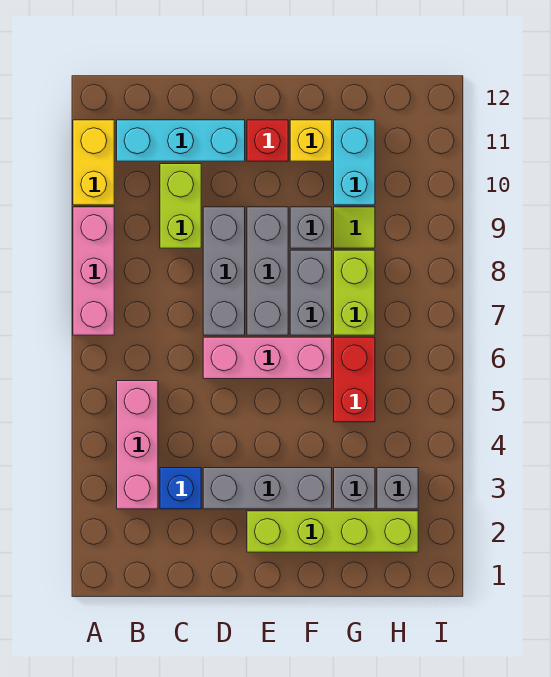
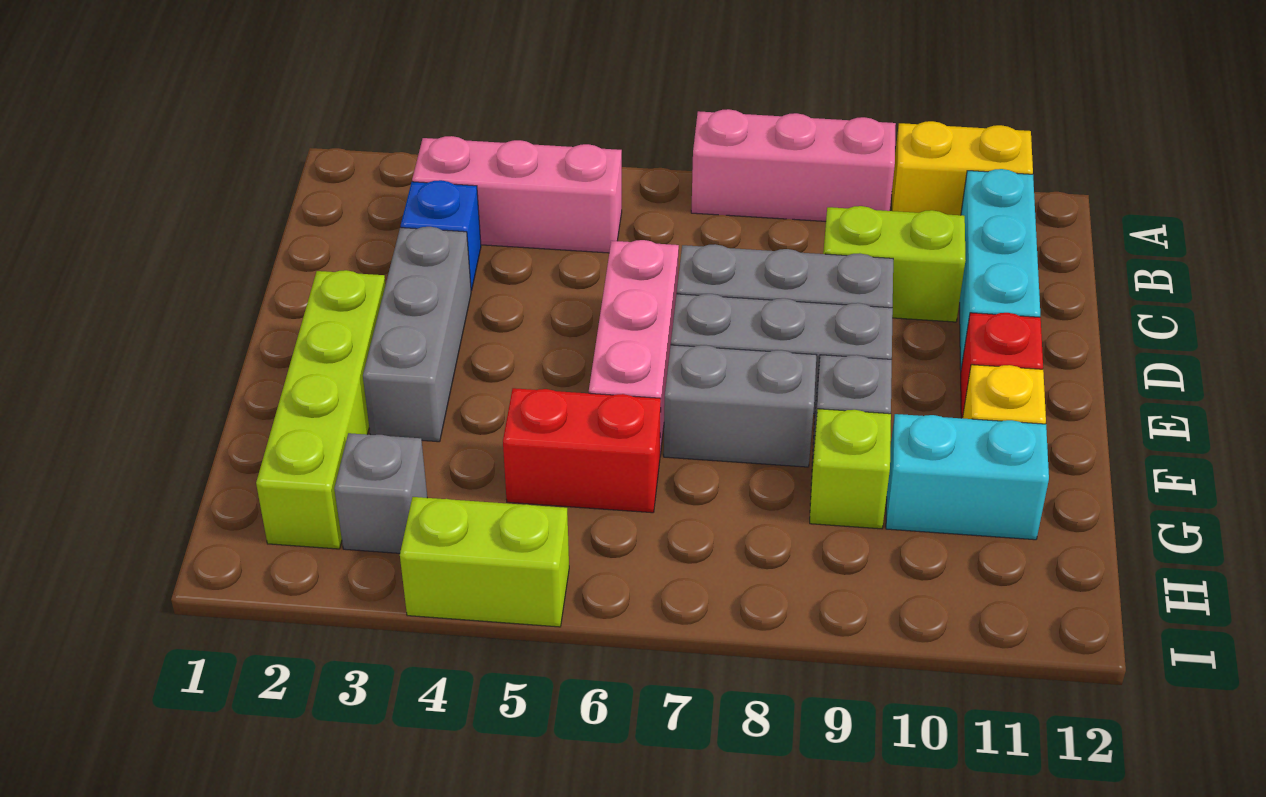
grey 1x1 brick [334,468,375,509] -> none
lime 1x2 brick [334,250,375,335] -> lime 1x2 brick moved to [400,497,569,627]
lime 1x1 tile [334,207,375,248] -> lime 1x1 brick [810,409,891,529]

